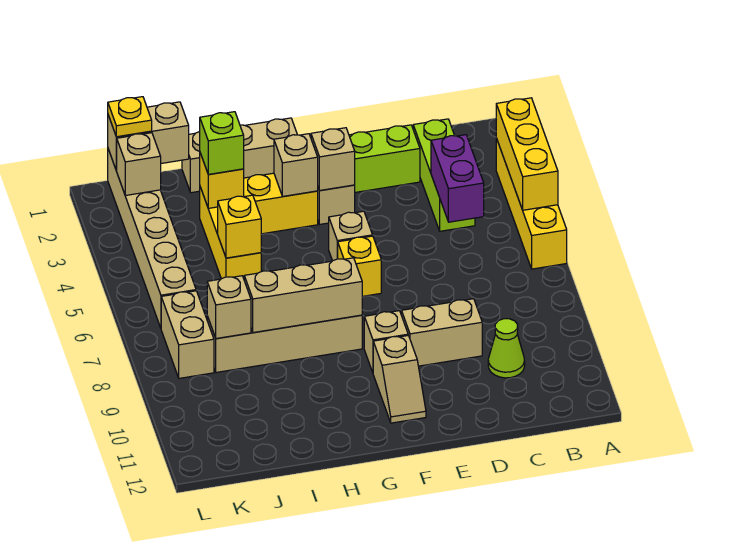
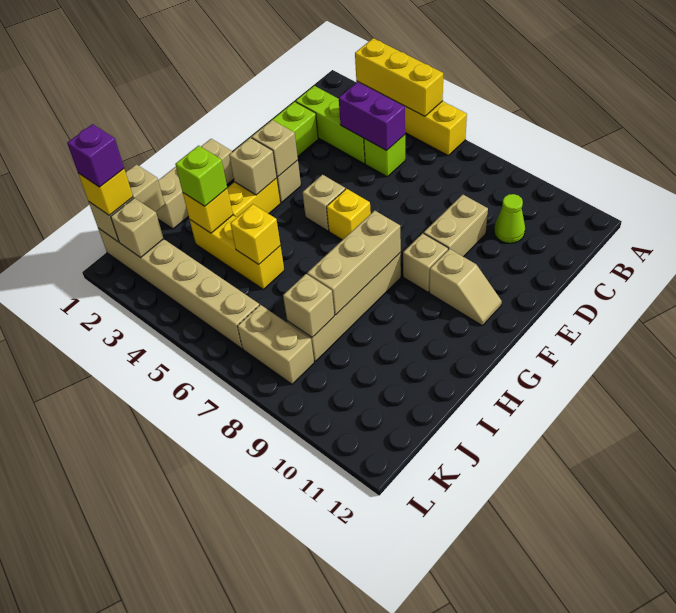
none -> lime 1x1 brick [364,135,405,177]
yellow 1x1 plate [108,97,152,137] -> yellow 1x1 brick [78,169,133,215]
none -> purple 1x1 brick [67,124,124,187]

